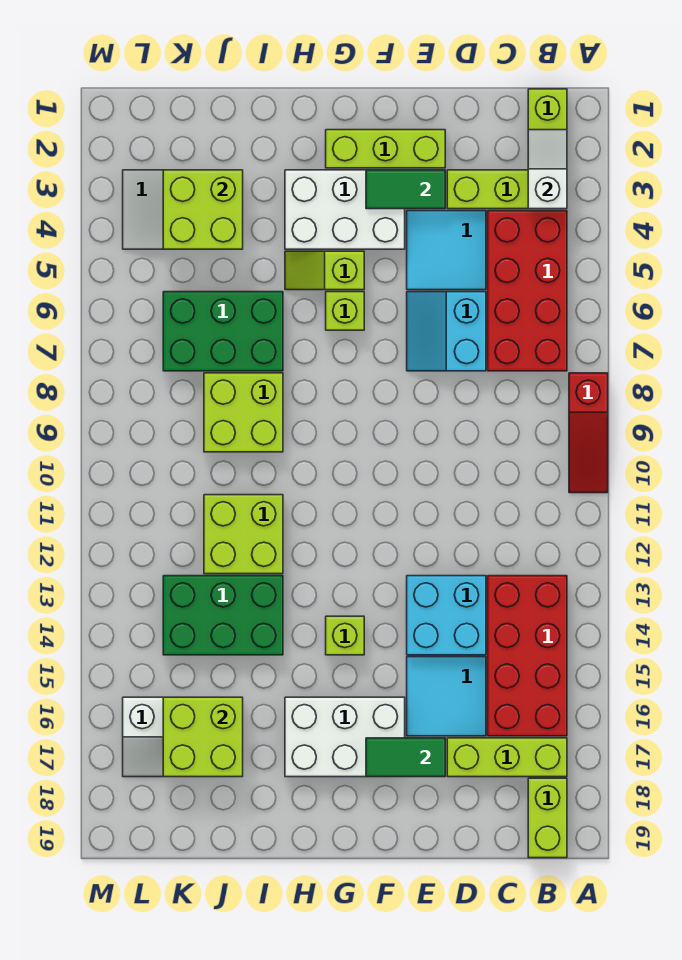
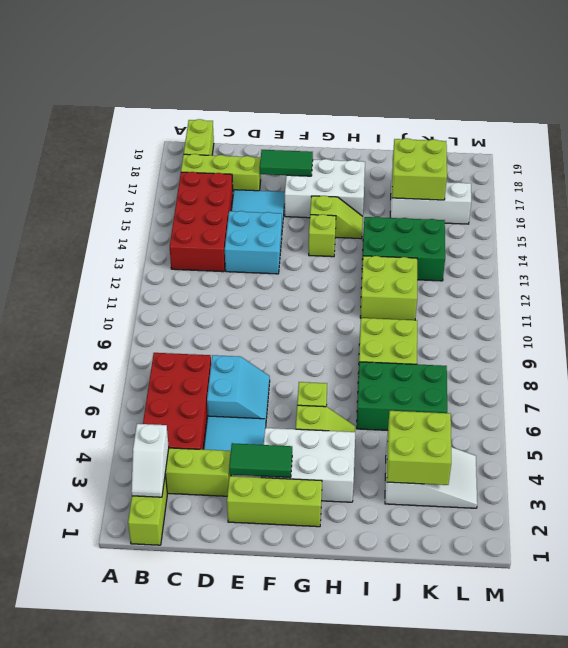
red 1x3 slope [569,373,608,493] -> none
none -> lime 1x2 slope [310,196,363,239]

